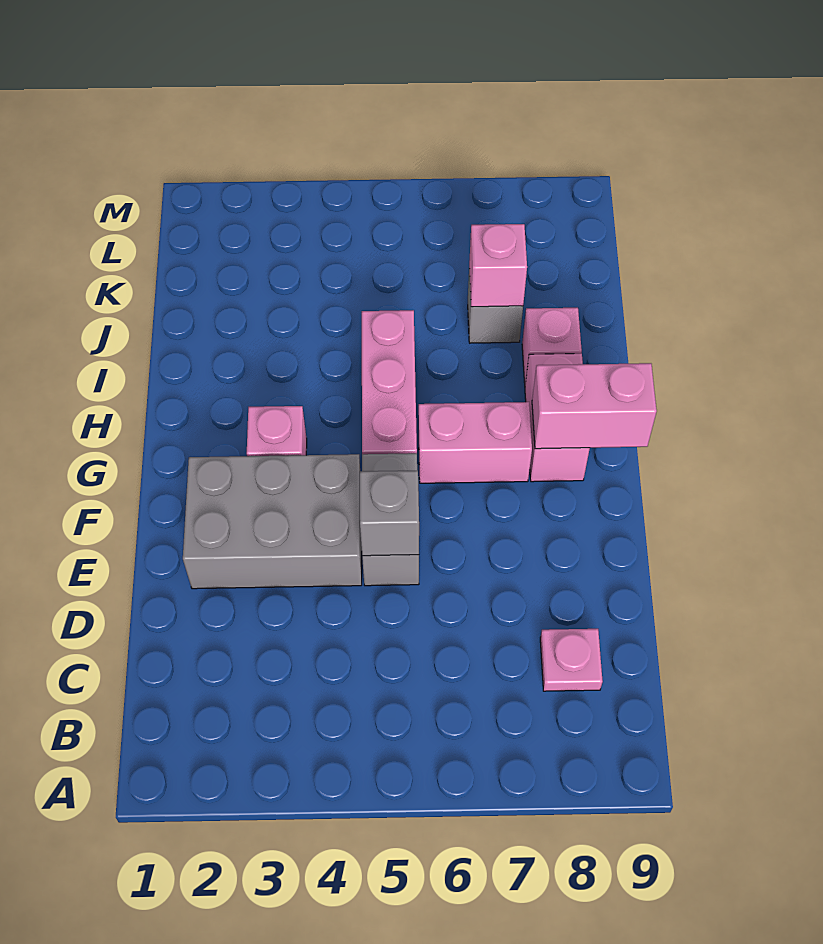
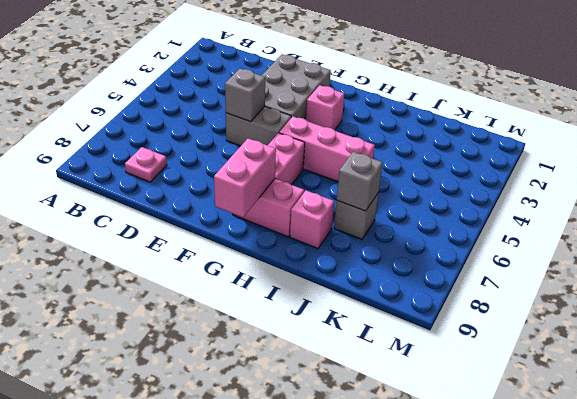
pink 1x1 brick [469,224,527,307] -> grey 1x1 brick [337,152,383,211]

